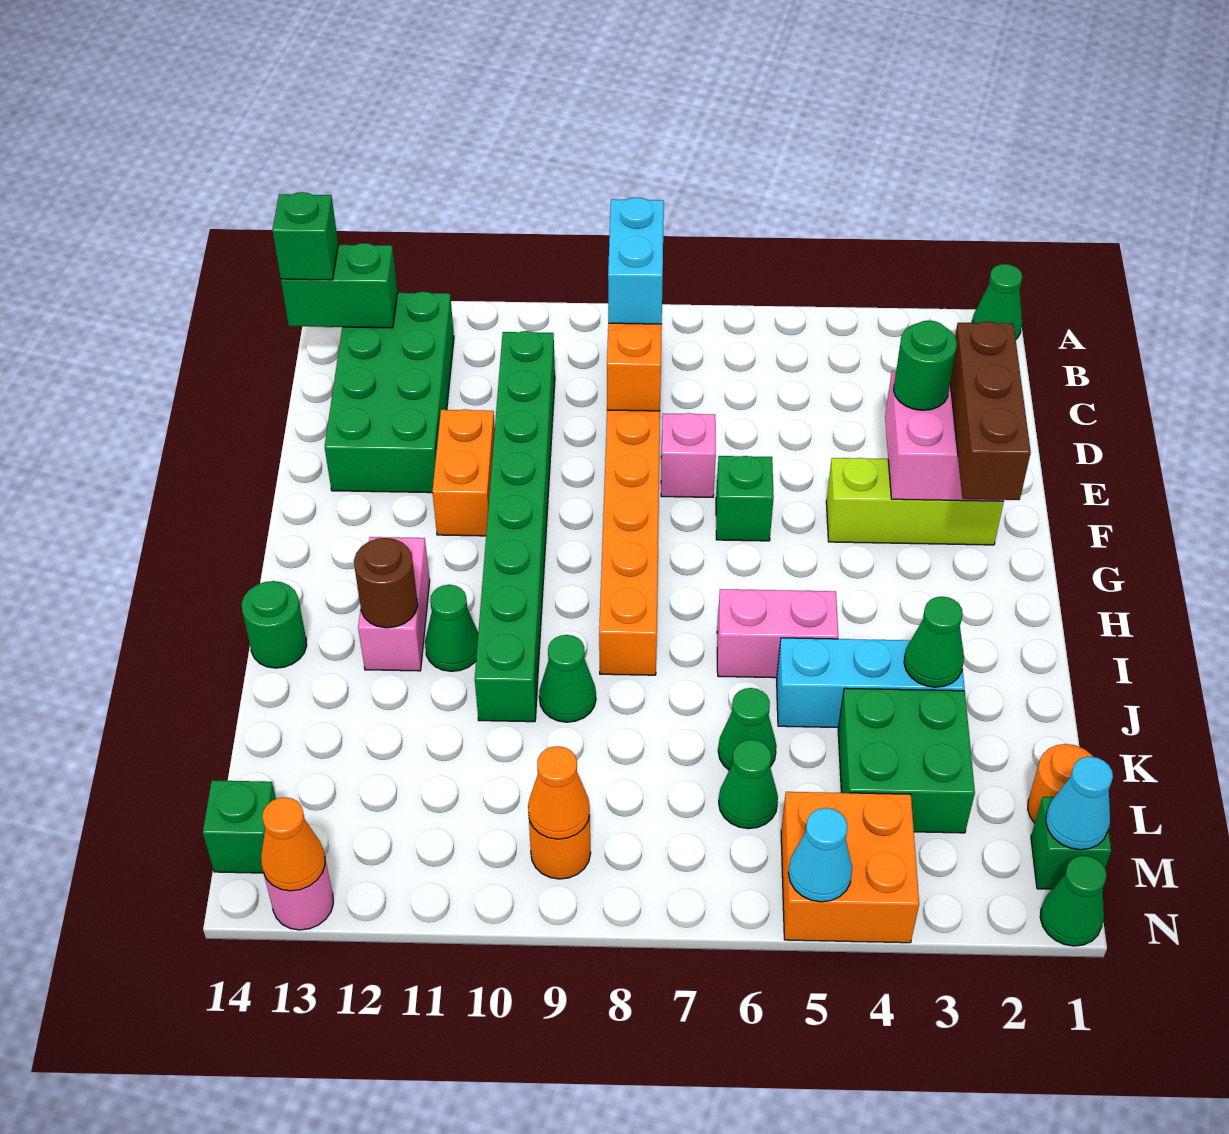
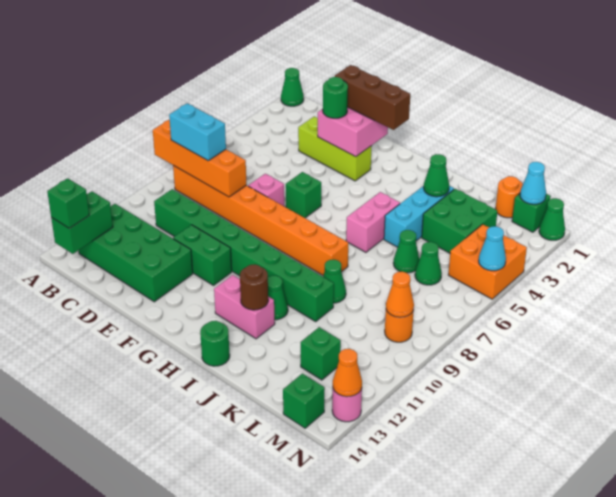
orange 1x2 brick [432,409,495,536] -> green 1x2 brick [173,225,232,285]
lime 1x3 brick [826,458,1004,545] -> lime 1x3 brick turned to [298,116,372,181]
none -> green 1x1 brick [301,327,341,380]

